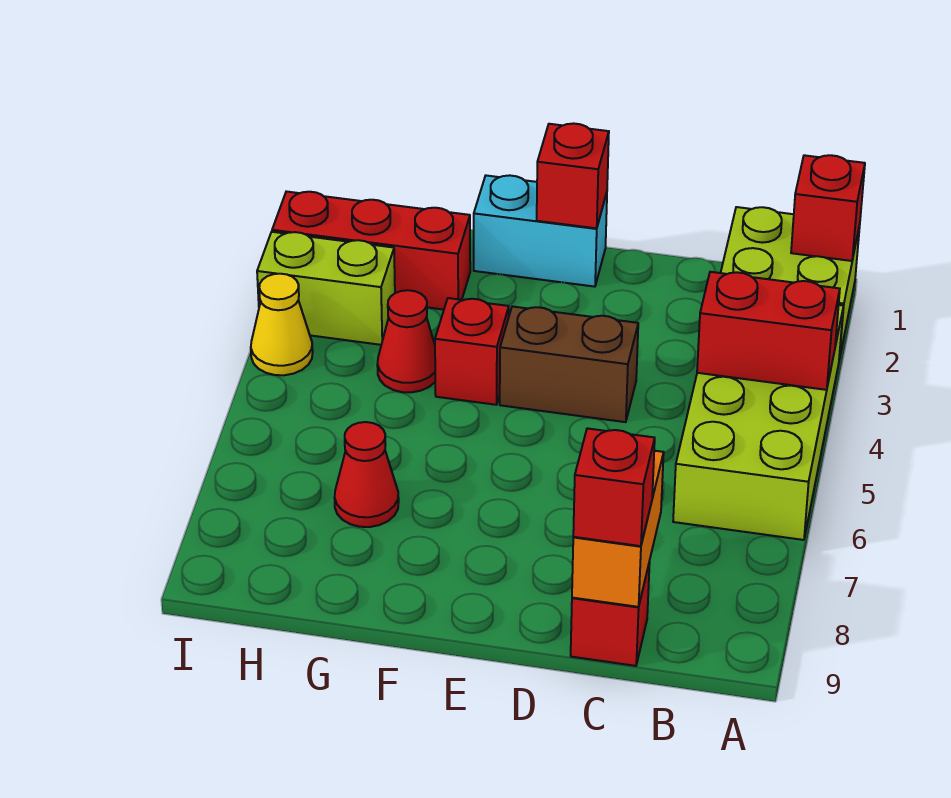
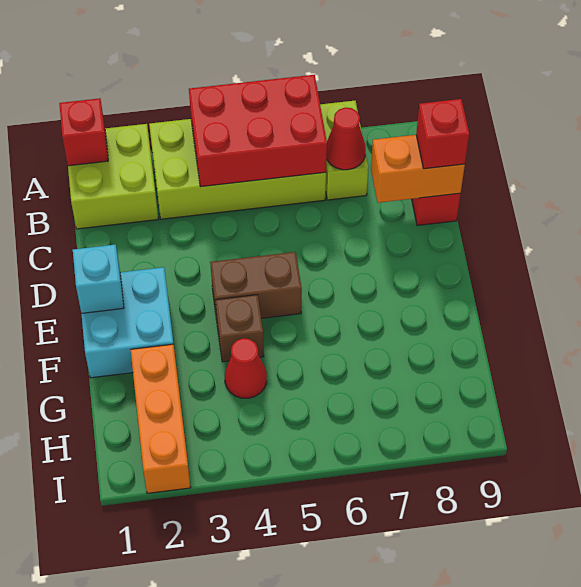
red 1x2 brick [697,272,840,390] -> red 2x3 brick [189,75,327,187]
brown 1x2 brick [500,306,638,422] -> brown 1x2 brick turned to [210,252,302,319]
cyan 1x2 brick [474,175,607,287] -> cyan 2x2 brick [81,267,173,378]
red 1x1 brick [537,123,609,228] -> cyan 1x1 brick [73,245,124,313]
red 1x1 brick [435,298,509,405] -> brown 1x1 brick [216,295,264,362]
red 1x3 brick [272,191,470,310] -> orange 1x3 brick [131,344,191,493]
red 1x1 cone [334,422,399,527] -> red 1x1 cone moved to [327,108,366,170]
lime 1x2 brick [257,232,395,345] -> lime 1x2 brick moved to [320,101,368,200]
yellow 1x1 cone [251,274,313,375] -> none

